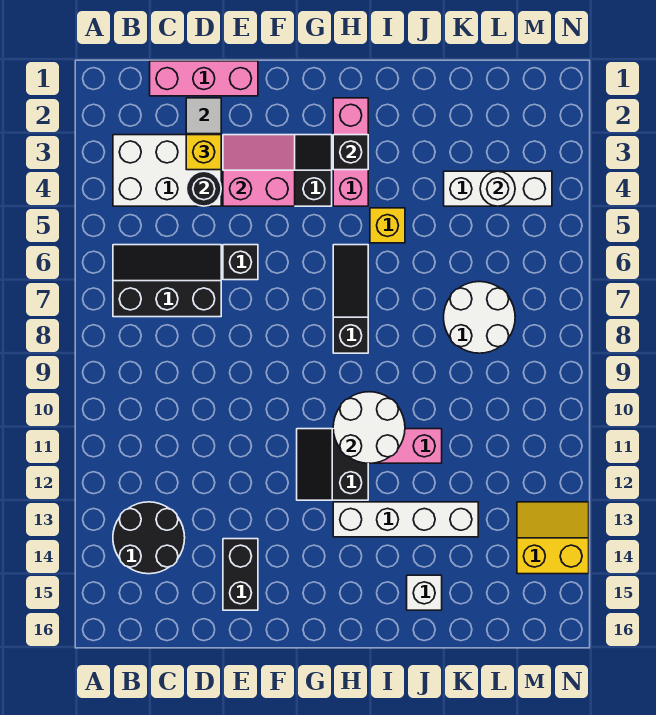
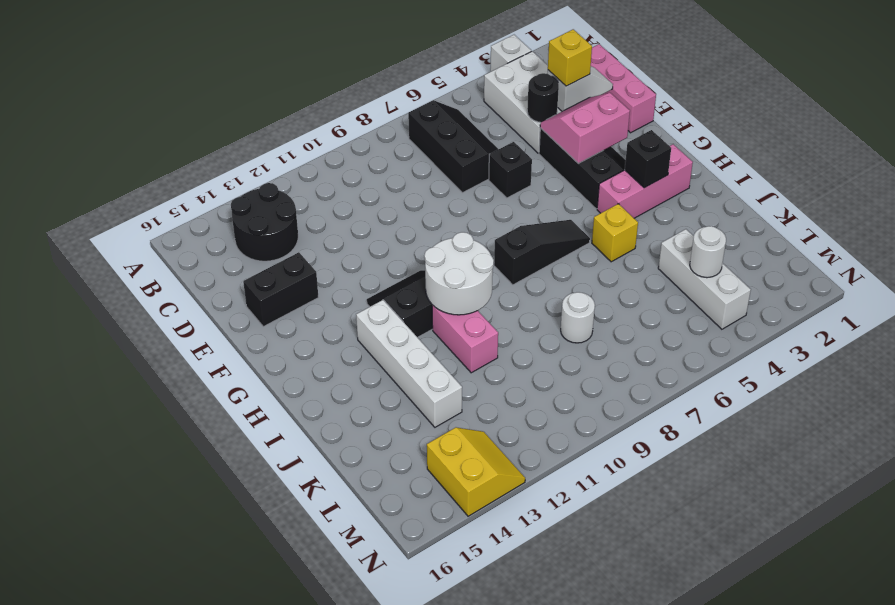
pink 2x2 slope [223,135,295,206] -> pink 2x2 slope turned to [540,93,630,163]
white 1x1 brick [407,575,442,610] -> white 1x1 brick moved to [490,35,531,72]
white 2x2 round brick [444,282,515,353] -> white 1x1 round brick [561,292,595,343]

